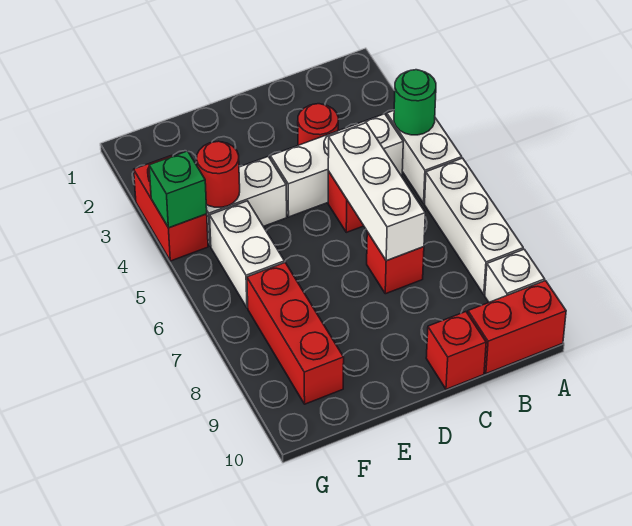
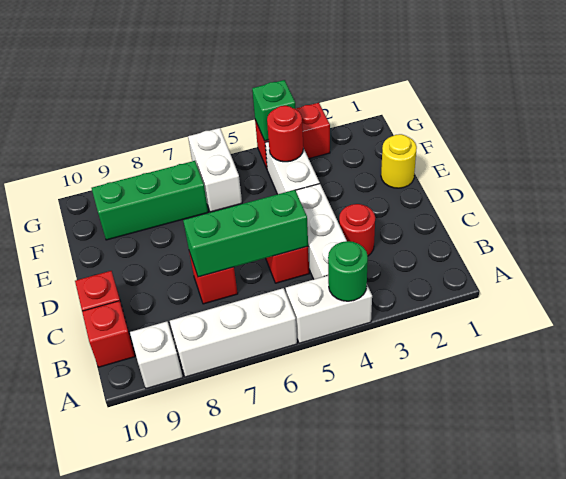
red 1x2 brick [468,281,566,374] -> red 1x1 brick [82,301,135,367]
white 1x3 brick [328,123,425,261] -> green 1x3 brick [183,190,308,277]
none -> yellow 1x1 round brick [381,134,417,188]
white 1x2 brick [210,201,285,308] -> white 1x2 brick turned to [188,128,242,212]
red 1x3 brick [247,263,344,404] -> green 1x3 brick [92,161,208,240]

